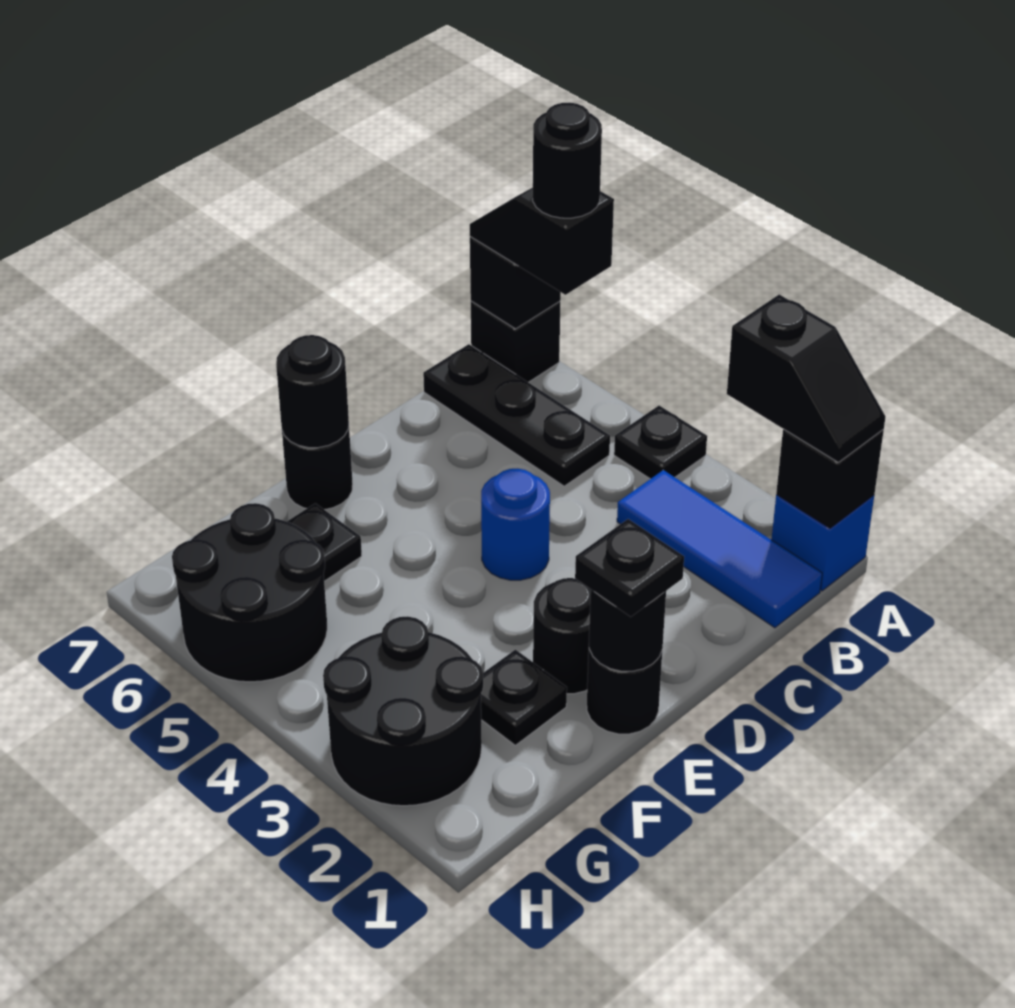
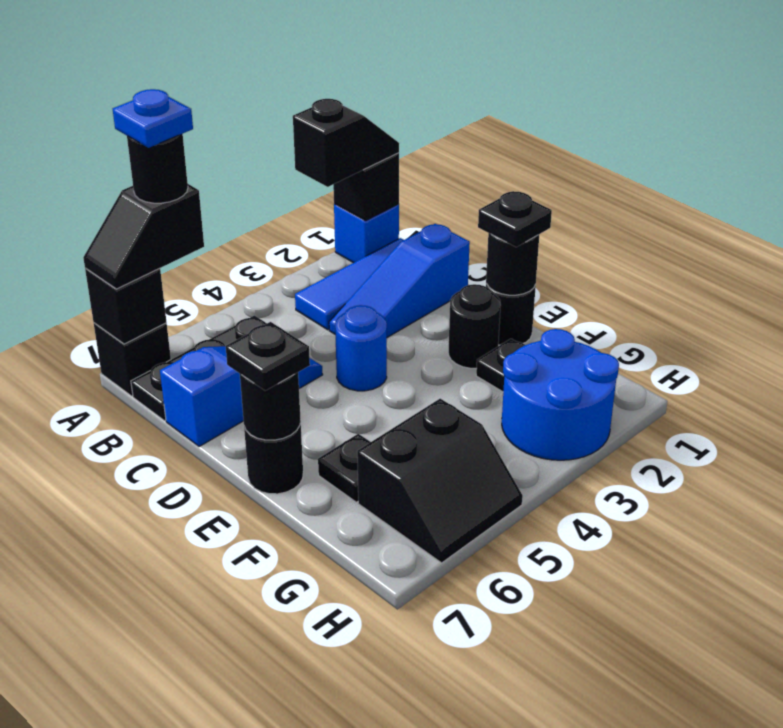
black 1x1 plate [614,406,707,479] -> black 1x1 plate moved to [226,322,310,391]
none -> blue 1x1 plate [113,89,193,148]
none -> blue 1x3 slope [329,224,470,337]
none -> blue 1x3 slope [160,346,323,447]
black 2x2 round brick [323,616,483,806] -> blue 2x2 round brick [502,329,619,460]
black 2x2 round brick [172,503,327,682] -> black 2x2 slope [357,399,523,563]

